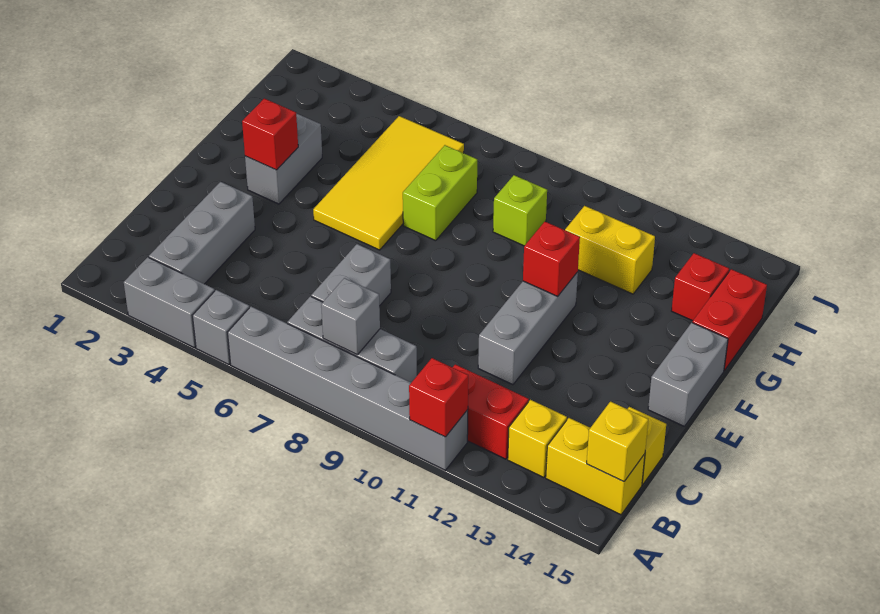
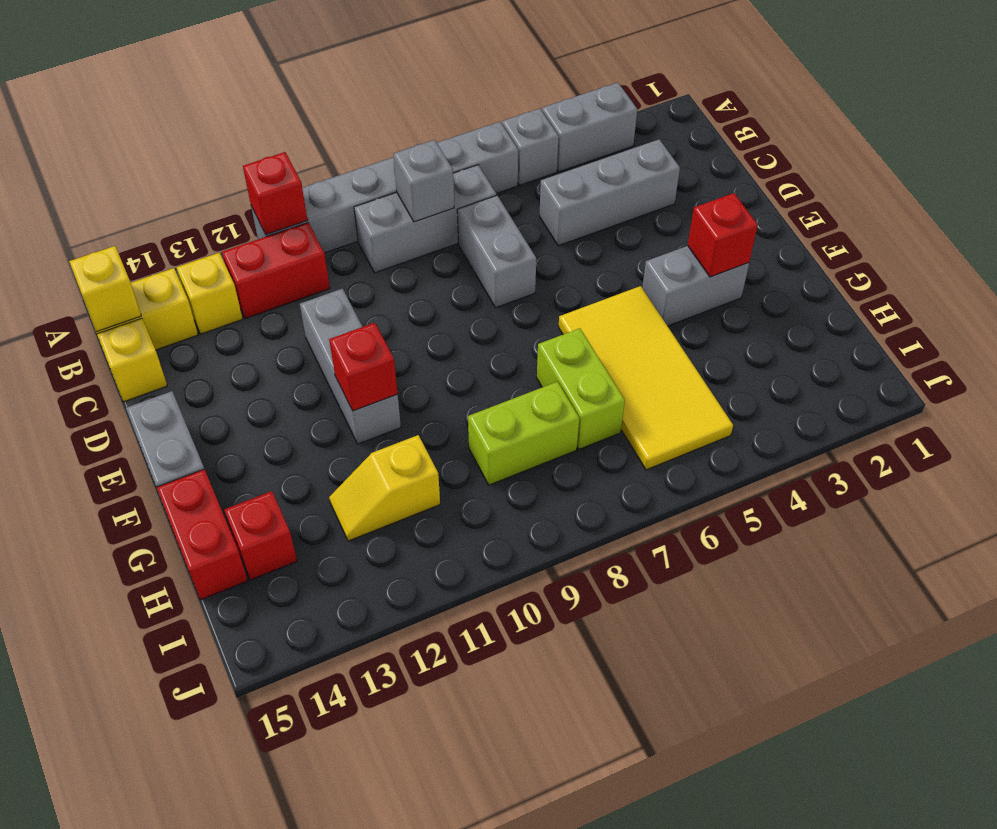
grey 1x3 brick [149,182,255,284] -> grey 1x3 brick turned to [539,139,680,246]
grey 1x2 brick [245,113,322,204] -> grey 1x2 brick turned to [642,246,749,326]
lime 1x1 brick [493,175,547,246] -> lime 1x2 brick [468,382,579,485]
yellow 1x2 brick [565,206,655,294] -> yellow 1x2 slope [329,435,440,541]

